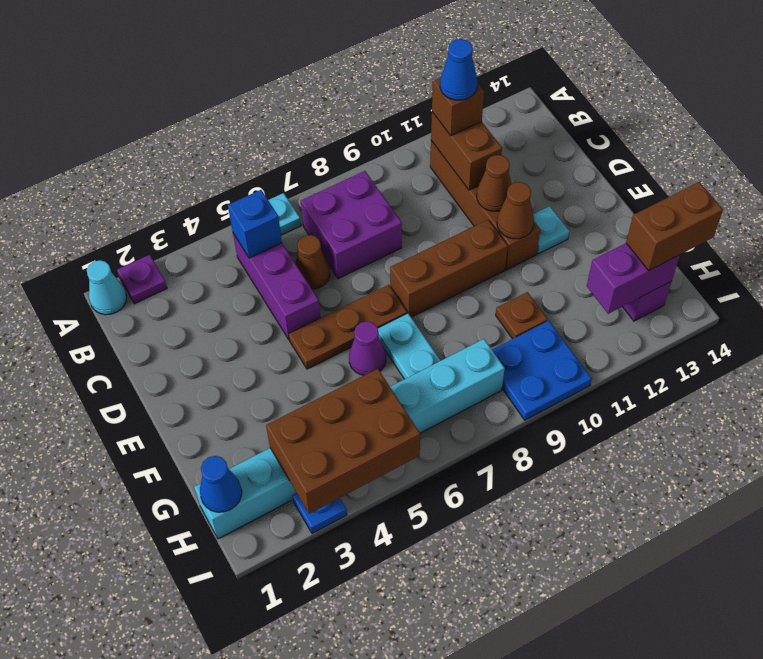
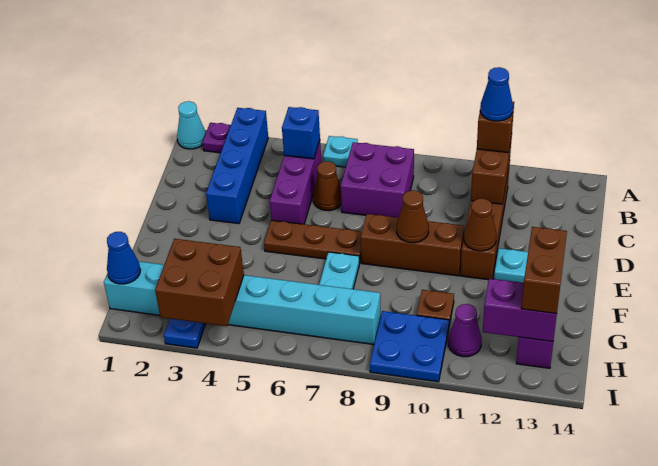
none -> blue 1x4 brick [206,108,268,224]
brown 1x1 cone [477,155,511,211] -> brown 1x1 cone moved to [397,190,429,243]
purple 1x1 cone [349,321,386,375] -> purple 1x1 cone moved to [448,304,482,357]
brown 2x3 brick [266,369,420,514] -> brown 2x2 brick [155,239,244,326]
brown 1x2 brick [626,182,723,270] -> brown 1x2 brick turned to [521,227,567,314]

